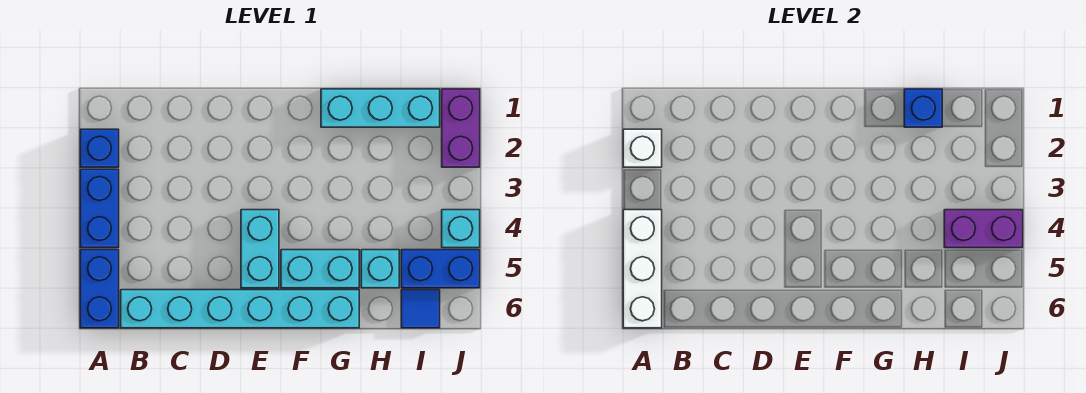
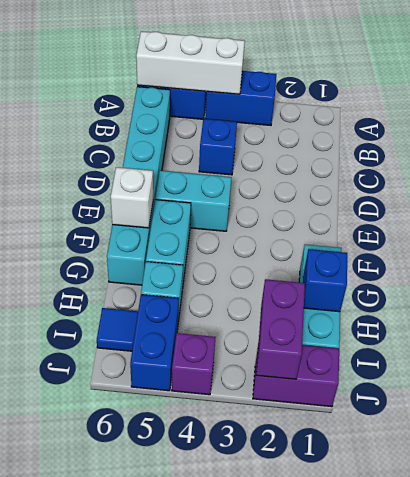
blue 1x1 brick [80,129,119,167] -> blue 1x1 brick moved to [199,119,237,175]
white 1x1 brick [623,129,662,167] -> white 1x1 brick moved to [111,167,153,228]
purple 1x2 brick [944,210,1023,248] -> purple 1x2 brick moved to [256,279,305,379]
cyan 1x1 brick [442,210,480,248] -> purple 1x1 brick [172,333,216,395]

